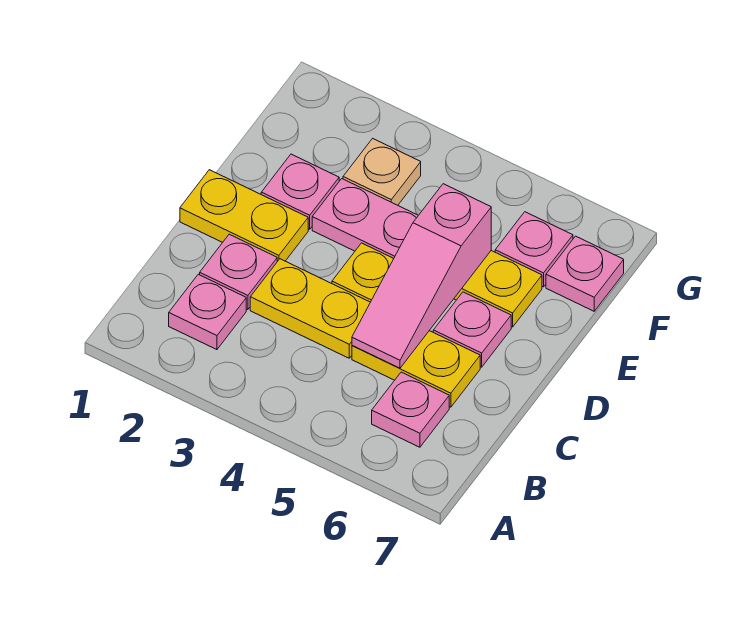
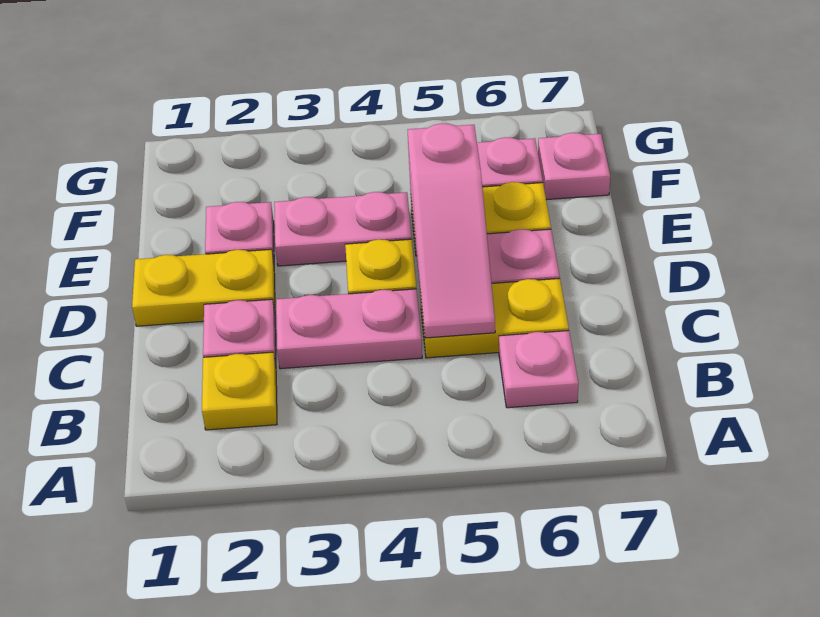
pink 1x1 plate [169,274,246,350] -> yellow 1x1 plate [202,352,277,430]
yellow 1x2 plate [250,259,370,358] -> pink 1x2 plate [276,289,422,369]
tan 1x1 plate [343,138,421,205] -> none

